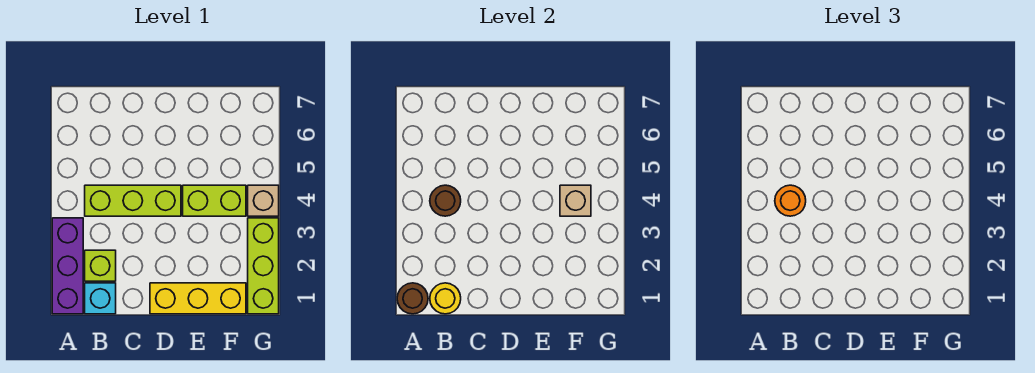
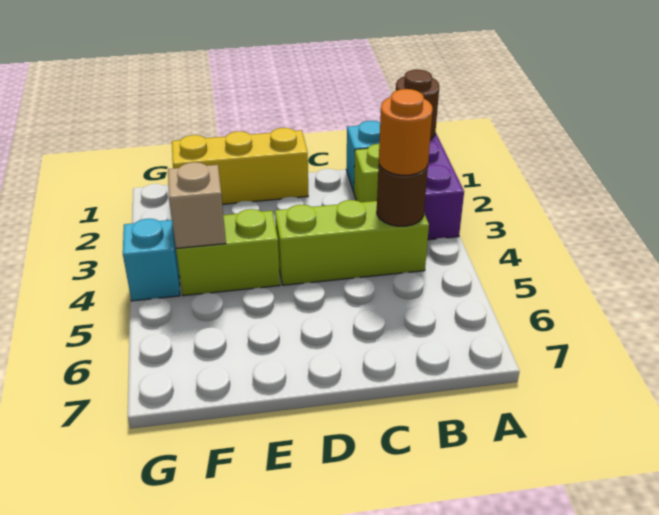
yellow 1x1 round brick [430,283,461,314] -> none
lime 1x3 brick [248,218,279,314] -> none
tan 1x1 brick [248,185,279,216] -> cyan 1x1 brick [123,219,180,301]

